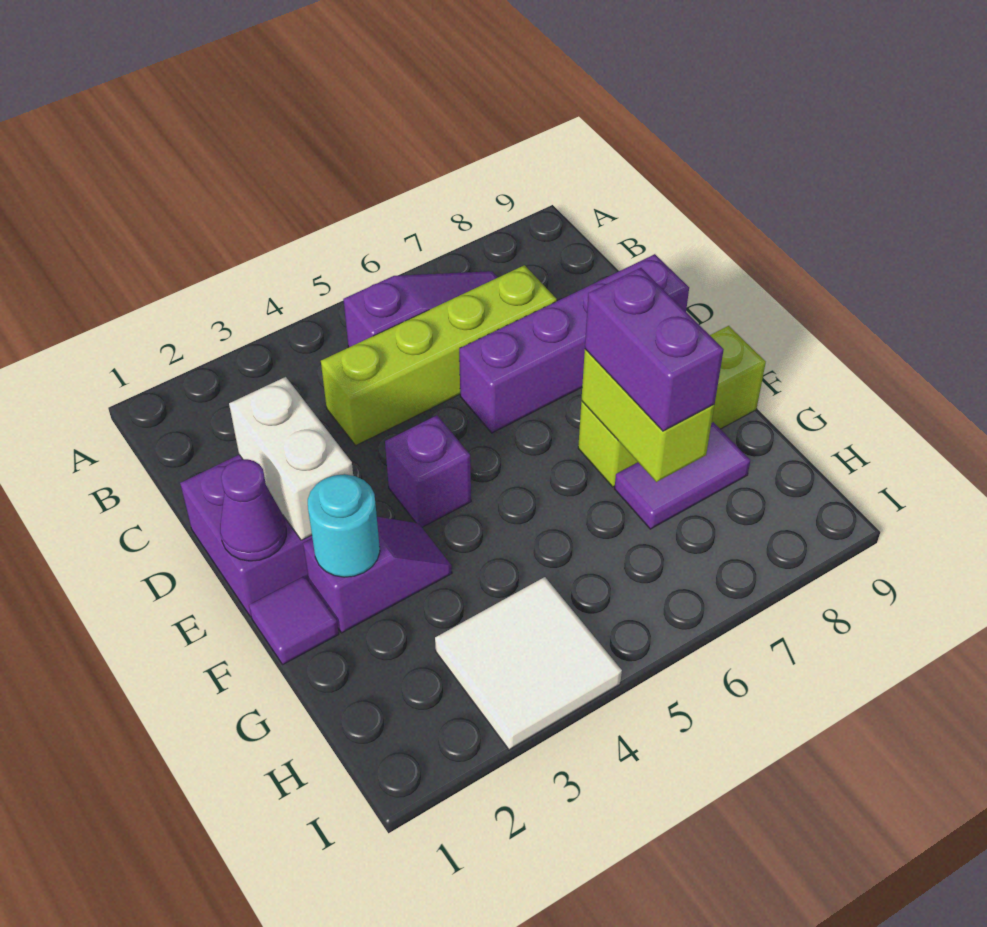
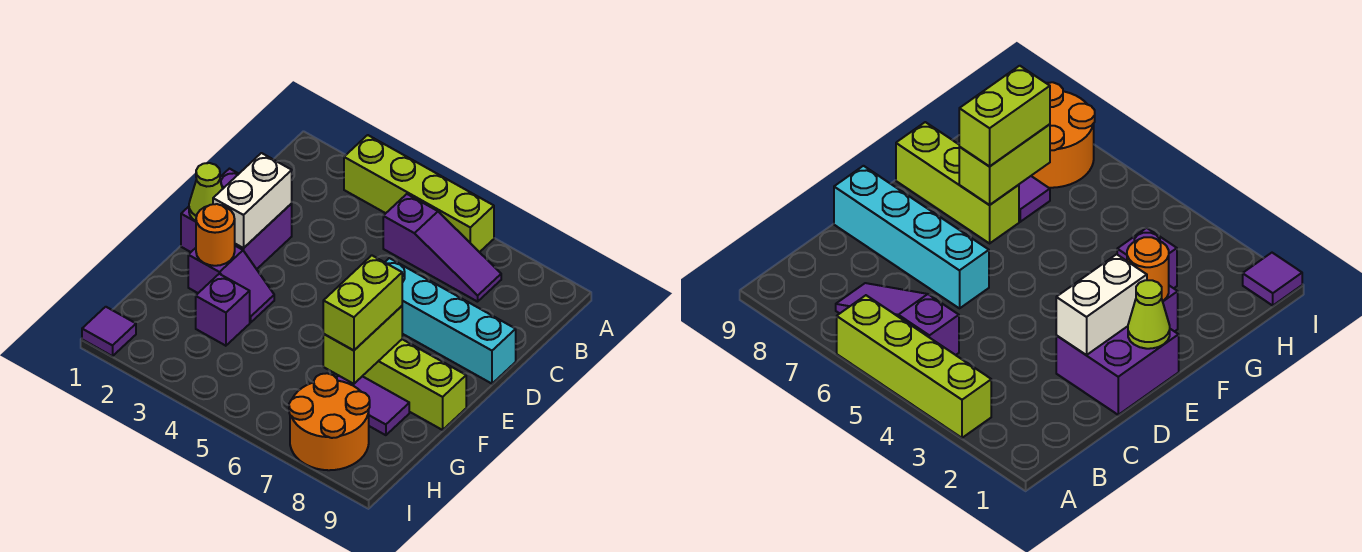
lime 1x4 brick [321,265,557,445] -> lime 1x4 brick moved to [344,135,494,252]
purple 1x4 brick [459,254,689,433] -> cyan 1x4 brick [385,258,516,384]
purple 1x1 cone [220,459,286,561] -> lime 1x1 cone [189,163,223,221]
purple 1x1 brick [385,415,471,527] -> purple 1x1 brick moved to [196,274,250,346]
purple 1x1 tile [249,576,339,664] -> purple 1x1 tile moved to [82,307,136,356]
cyan 1x1 round brick [308,474,380,577] -> orange 1x1 round brick [196,204,235,266]
purple 1x2 brick [585,268,724,431] -> lime 1x2 brick [323,255,402,350]
white 2x2 tile [435,577,622,750] -> none
none -> orange 2x2 round brick [289,373,370,470]

